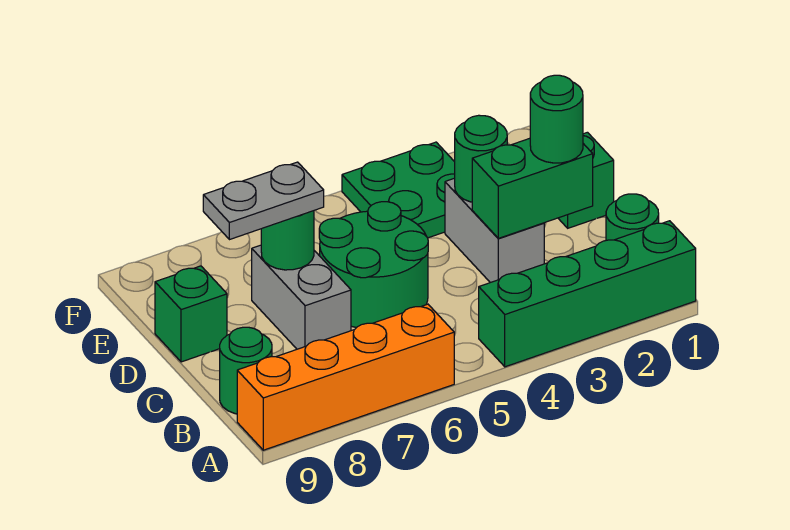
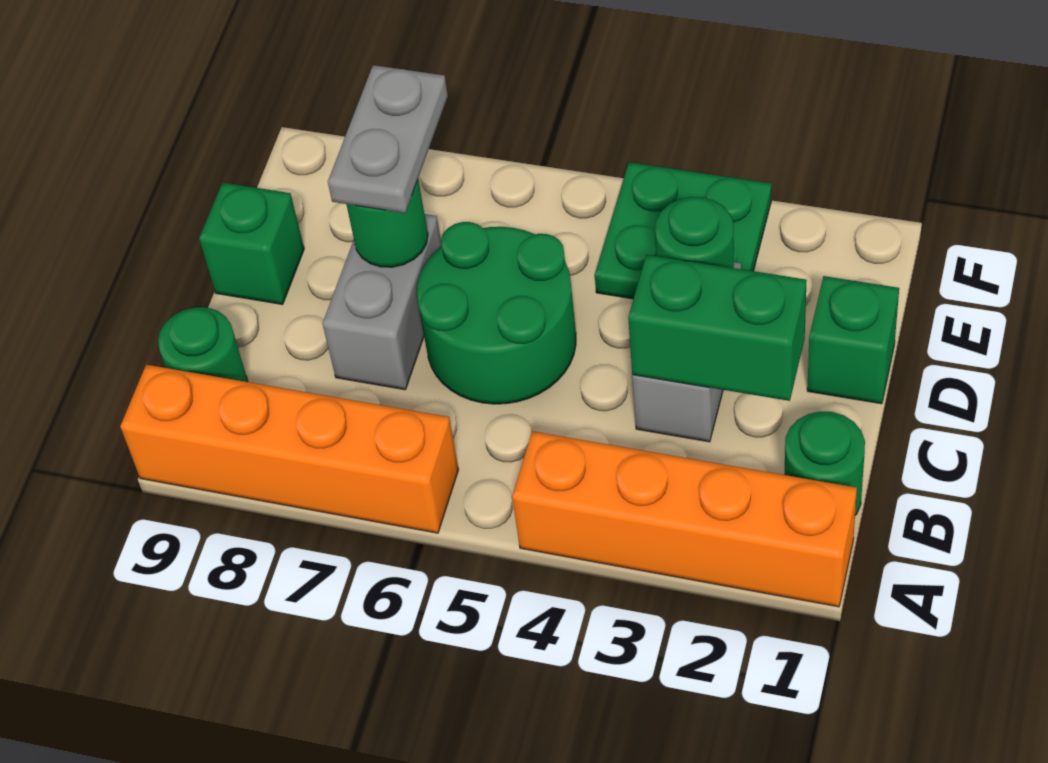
green 1x4 brick [479,221,696,367] -> orange 1x4 brick [512,431,857,607]
green 1x1 round brick [530,75,583,163] -> none
grey 1x2 plate [203,162,324,240] -> grey 1x2 plate turned to [328,65,448,213]

